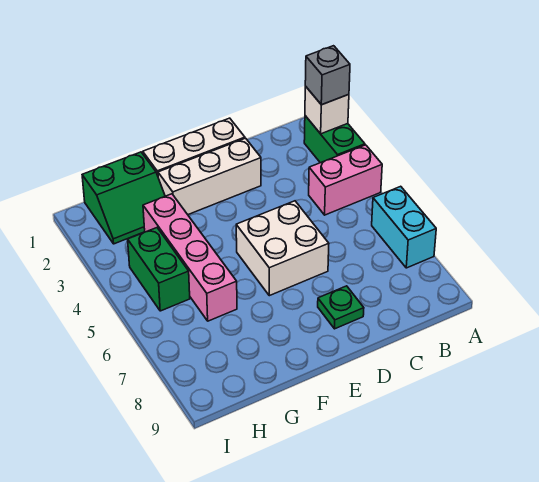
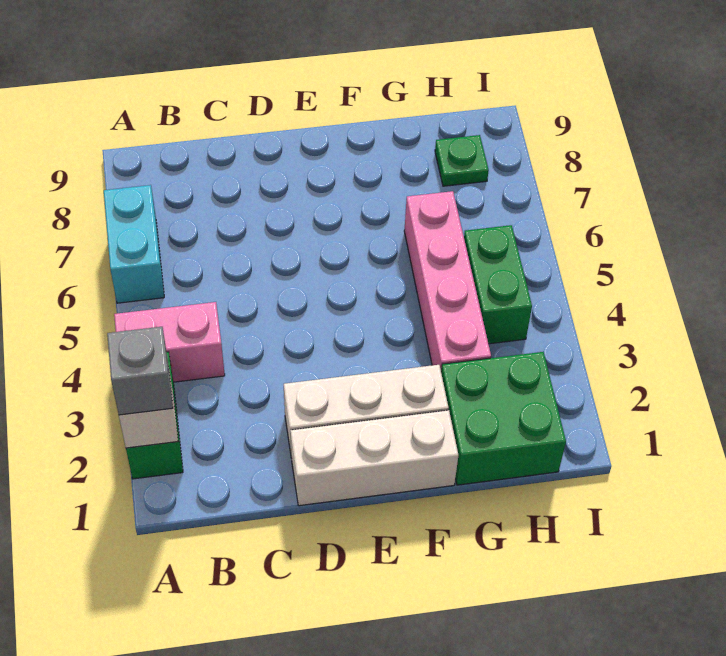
white 2x2 brick [236,201,329,296] -> none
green 1x1 plate [318,286,364,329] -> green 1x1 plate moved to [435,135,489,186]
green 2x2 slope [82,152,165,244] -> green 2x2 brick [441,352,566,485]

